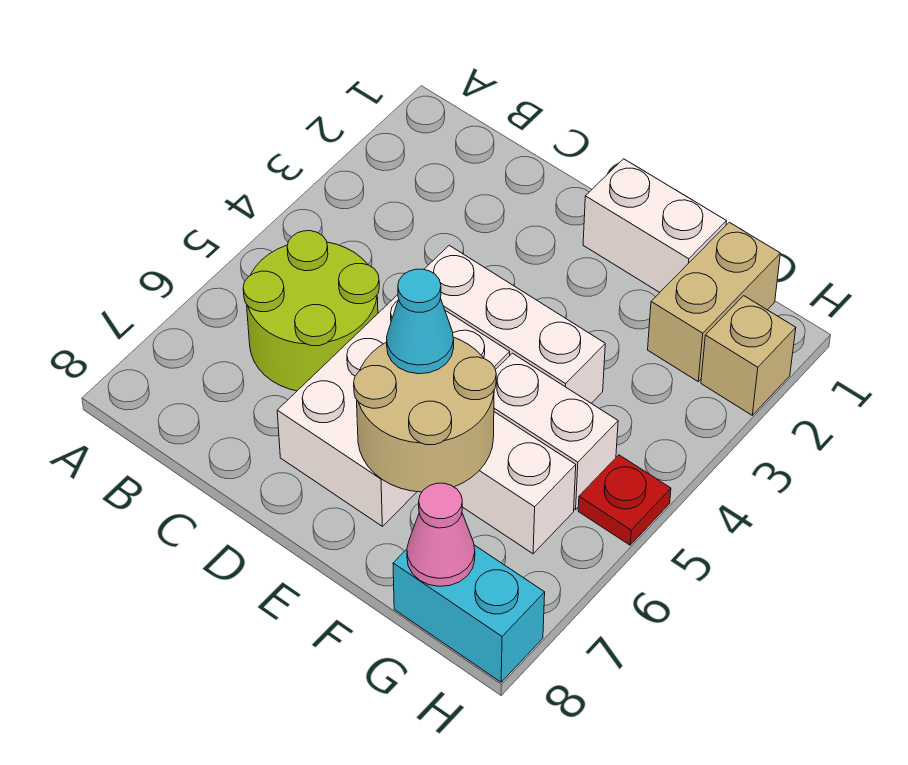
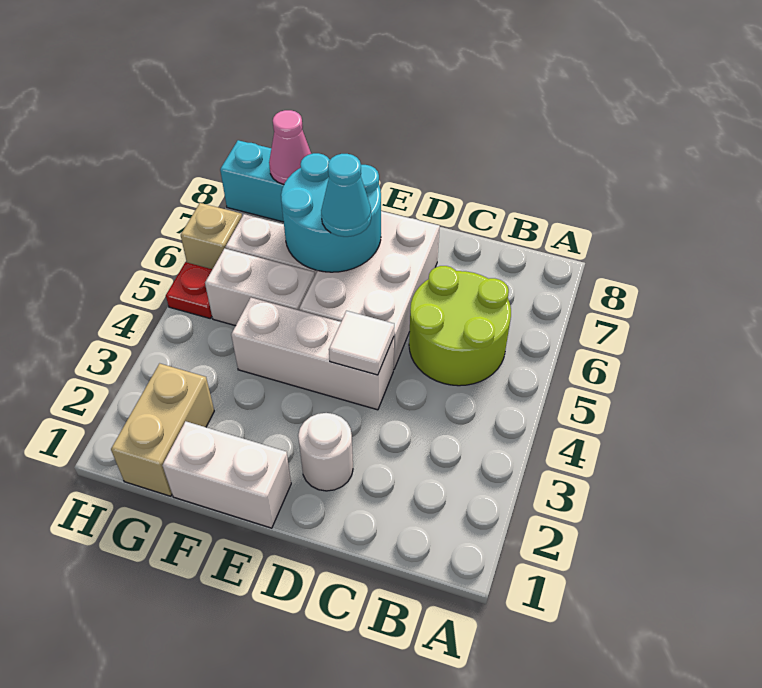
none -> white 1x1 round brick [298,413,353,491]
none -> white 1x1 tile [329,311,394,375]
tan 2x2 round brick [354,337,496,492] -> cyan 2x2 round brick [281,153,381,272]
tan 1x1 brick [701,296,796,415] -> tan 1x1 brick moved to [181,203,242,269]

